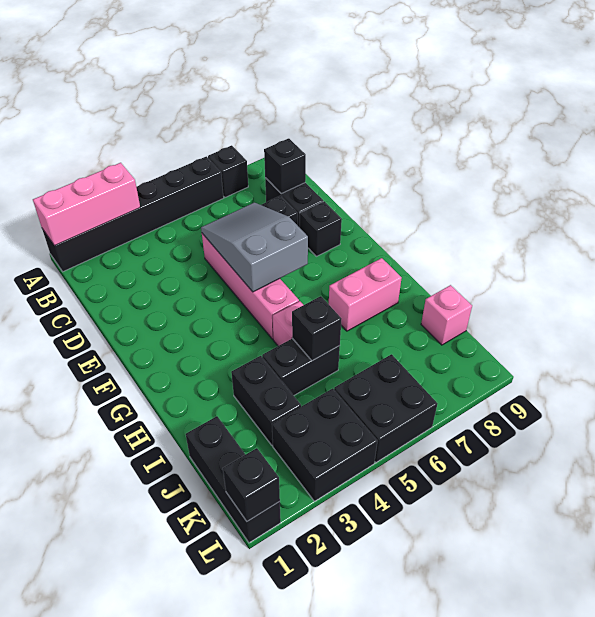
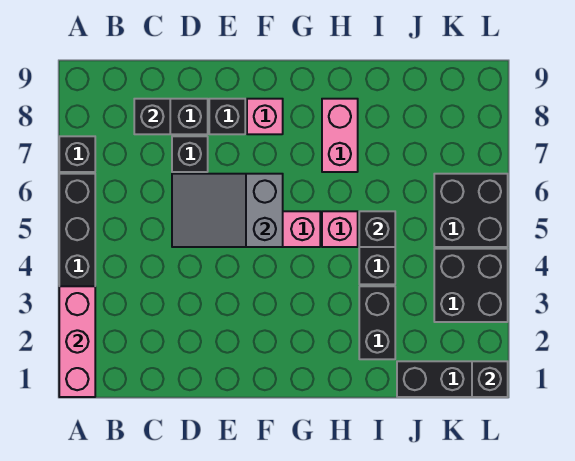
black 1x2 brick [231,356,301,445] -> black 1x2 brick turned to [359,286,395,359]
pink 1x1 brick [421,285,472,345] -> pink 1x1 brick moved to [247,99,283,134]

